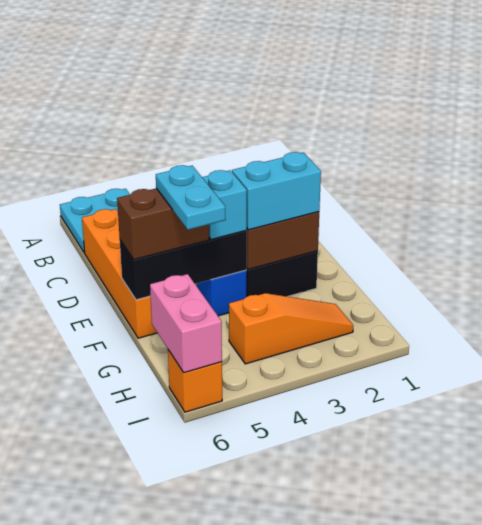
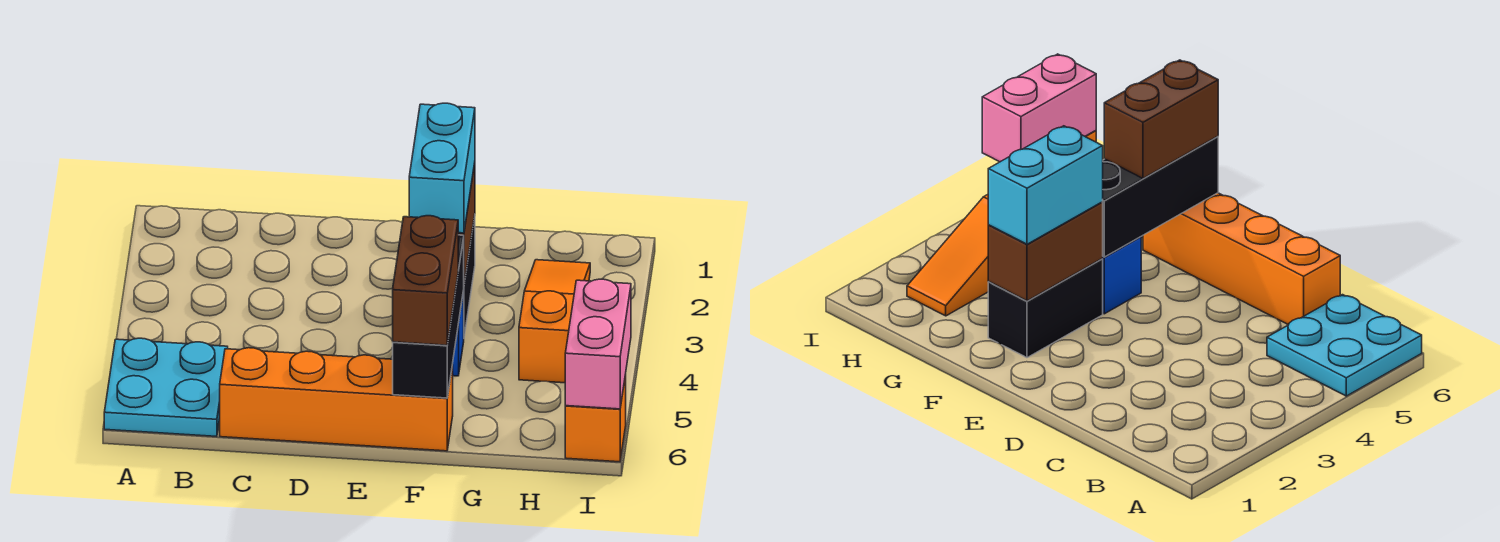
cyan 1x1 brick [202,170,247,239] -> none
cyan 1x2 plate [156,165,226,230] -> none
pink 1x2 brick [150,274,222,373] -> pink 1x2 brick turned to [565,279,631,409]

